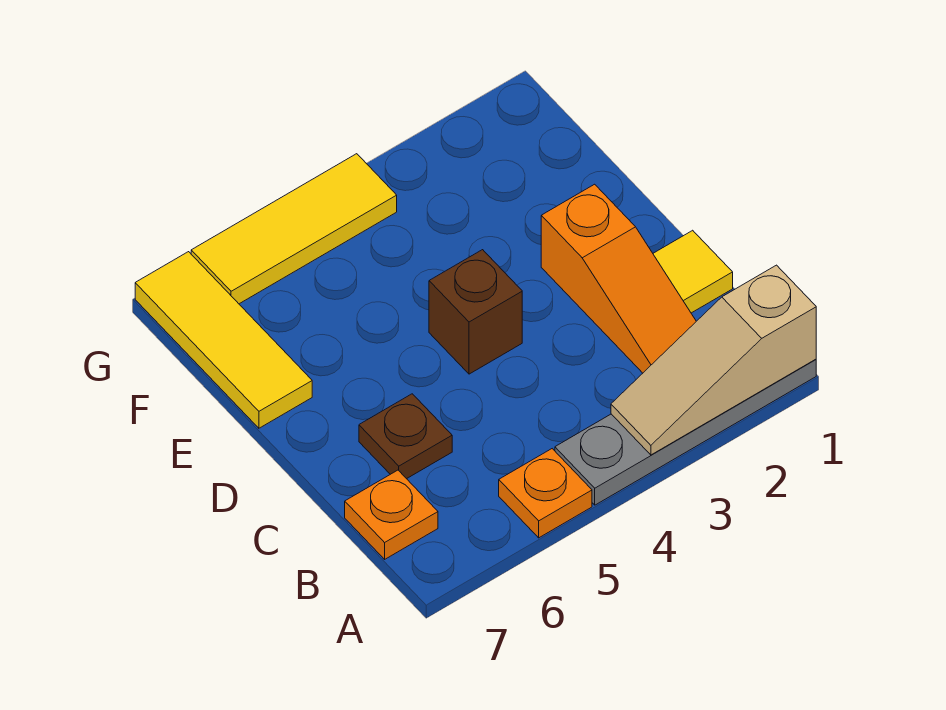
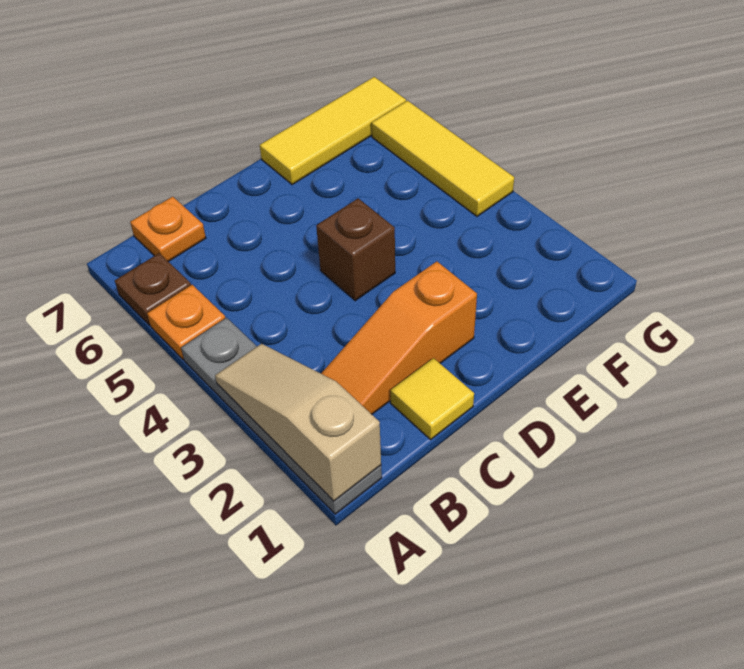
brown 1x1 plate [359,394,452,479] -> brown 1x1 plate moved to [115,253,191,325]

